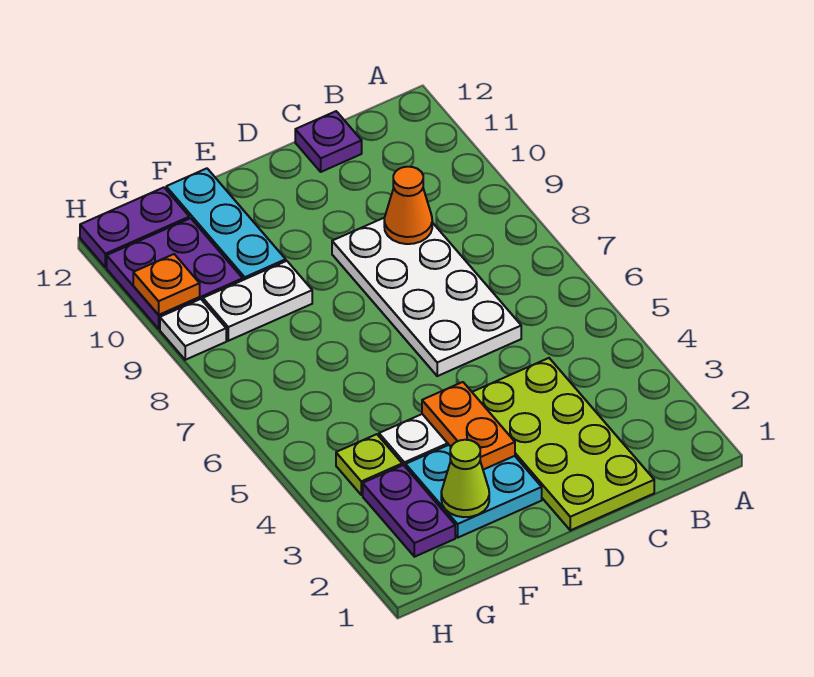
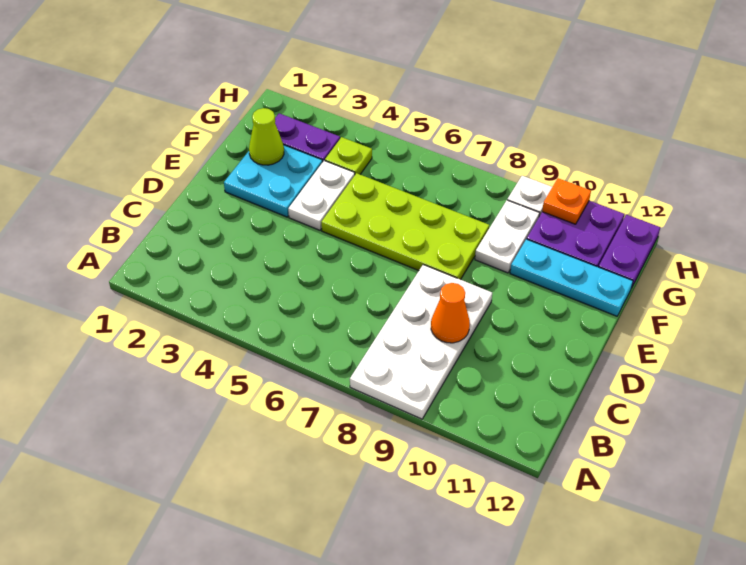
lime 2x4 plate [472,358,654,530] -> lime 2x4 plate moved to [321,173,489,280]
white 2x4 plate [332,218,521,376] -> white 2x4 plate turned to [350,265,492,419]
purple 1x1 plate [295,111,362,172] -> none
orange 1x2 plate [422,382,515,470] -> none

